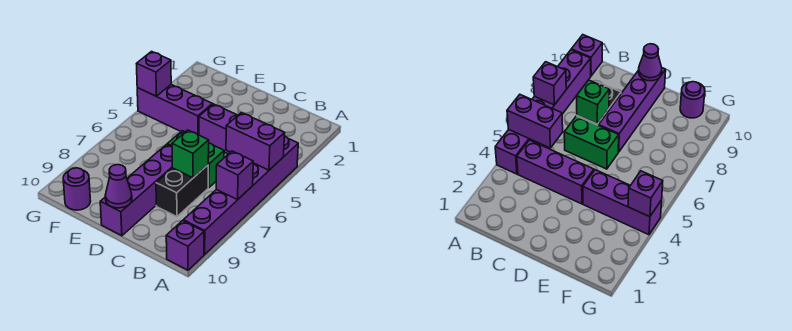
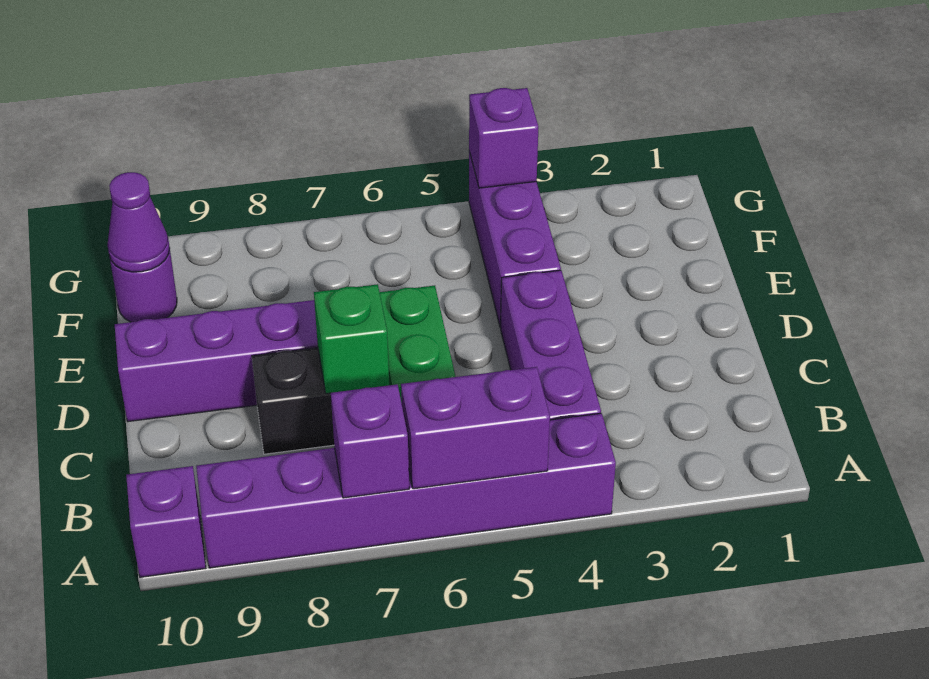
purple 1x2 brick [226,113,285,170] -> purple 1x2 brick turned to [401,367,550,489]
purple 1x1 cone [105,165,132,208] -> purple 1x1 cone moved to [107,172,170,272]

